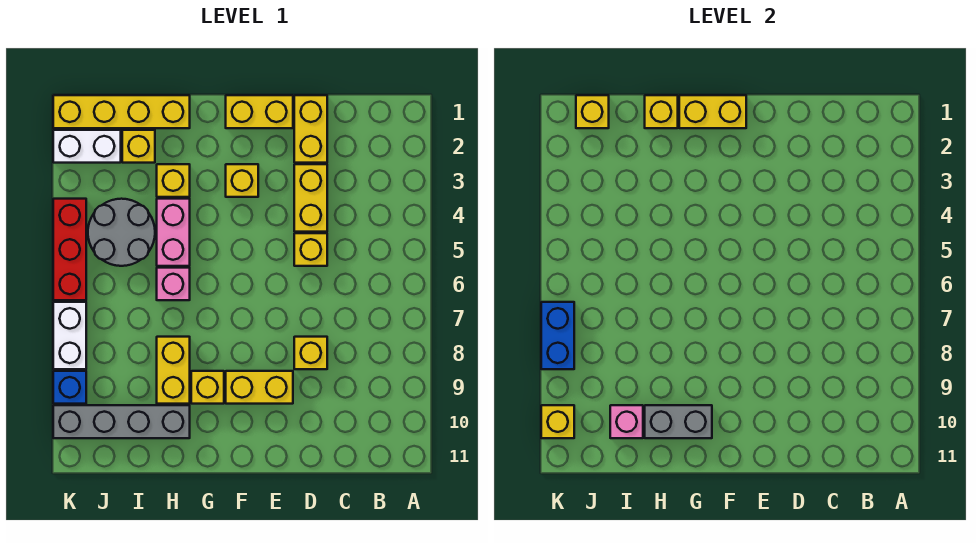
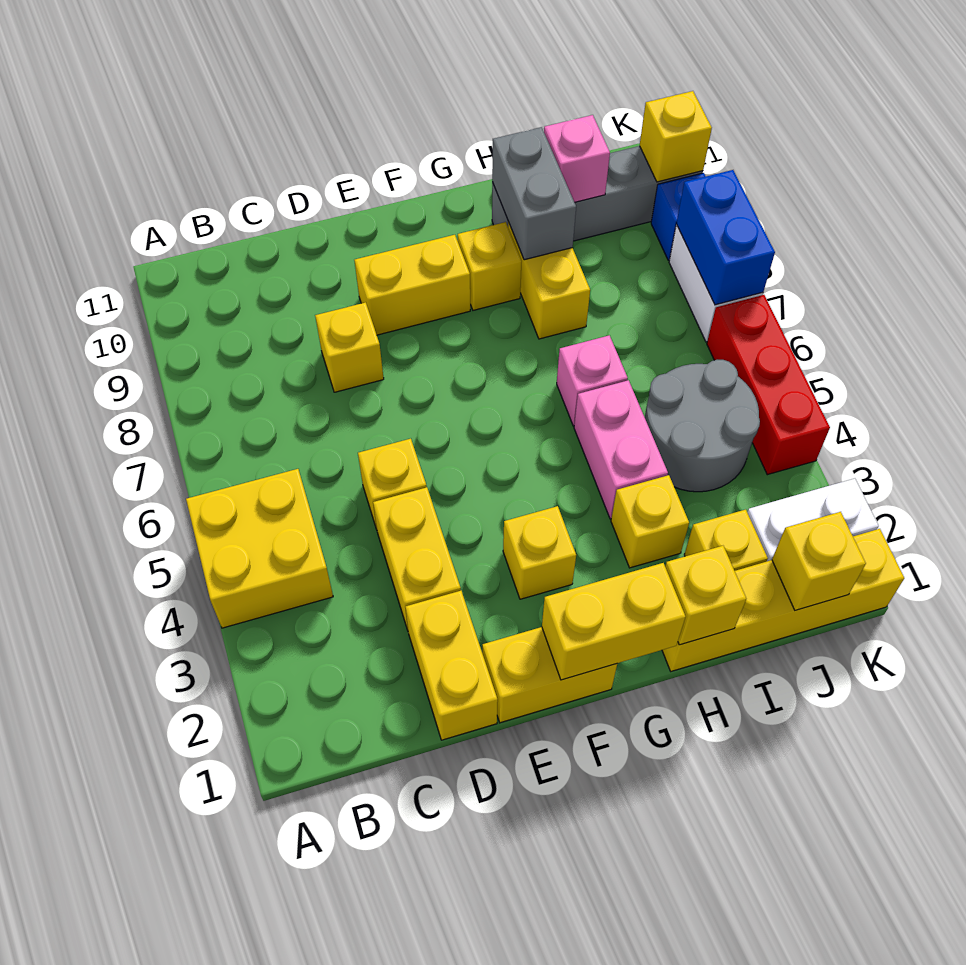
none -> yellow 2x2 brick [186,469,333,628]
grey 1x2 brick [645,405,712,438] -> grey 1x2 brick turned to [492,127,576,260]

